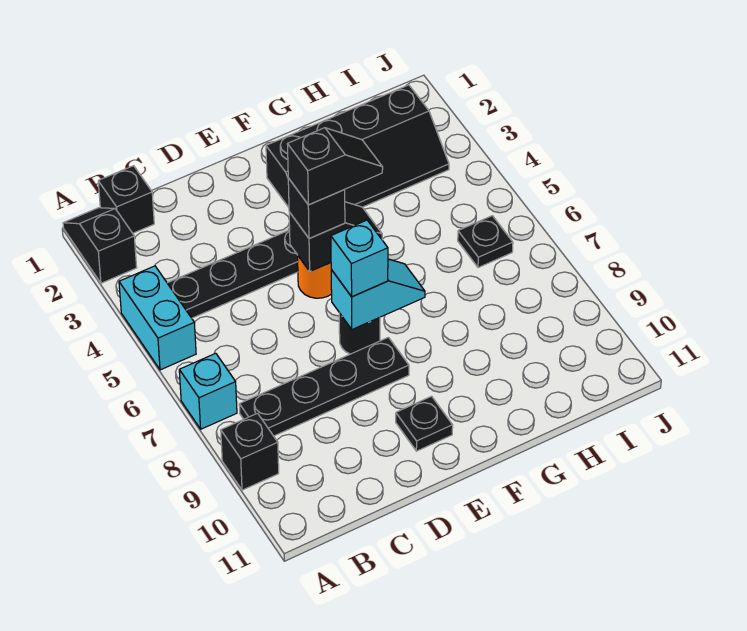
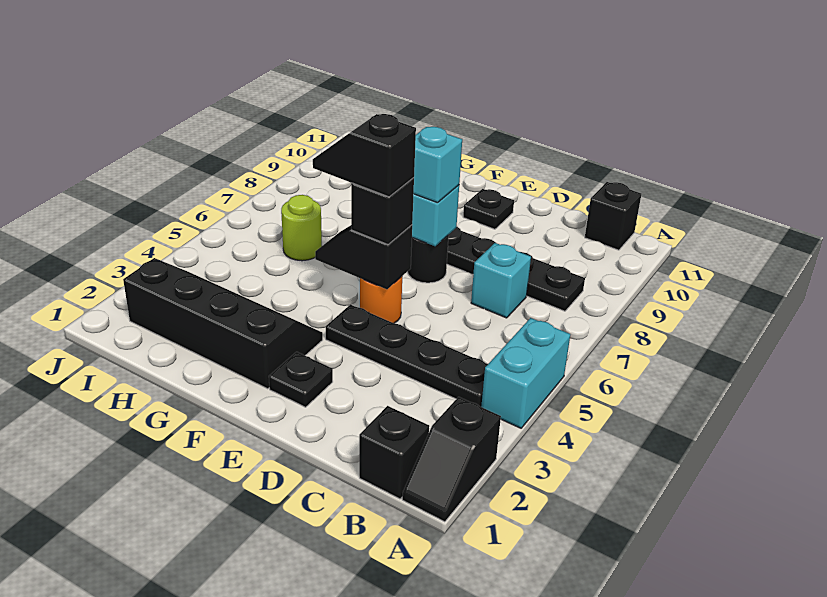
cyan 1x1 brick [179,353,237,429] -> cyan 1x1 brick moved to [471,243,531,318]
black 1x1 brick [221,413,279,490] -> black 1x1 brick moved to [585,182,641,250]
none -> lime 1x1 round brick [281,195,322,261]
black 1x1 plate [458,216,513,268] -> black 1x1 plate moved to [269,352,333,407]

